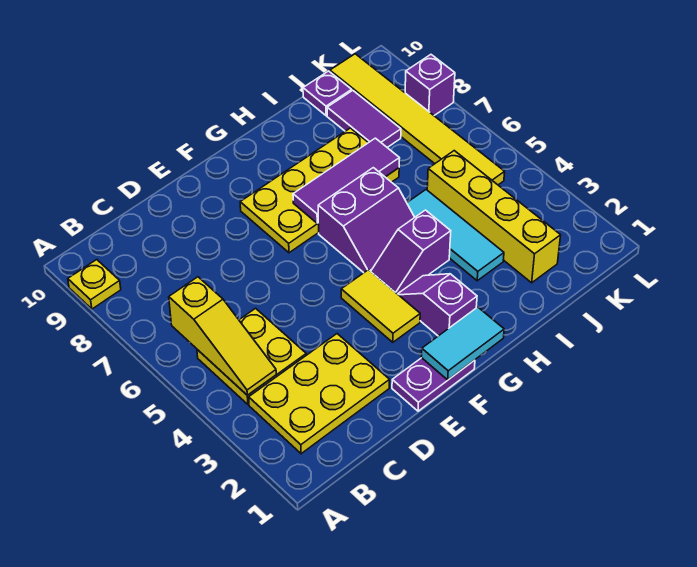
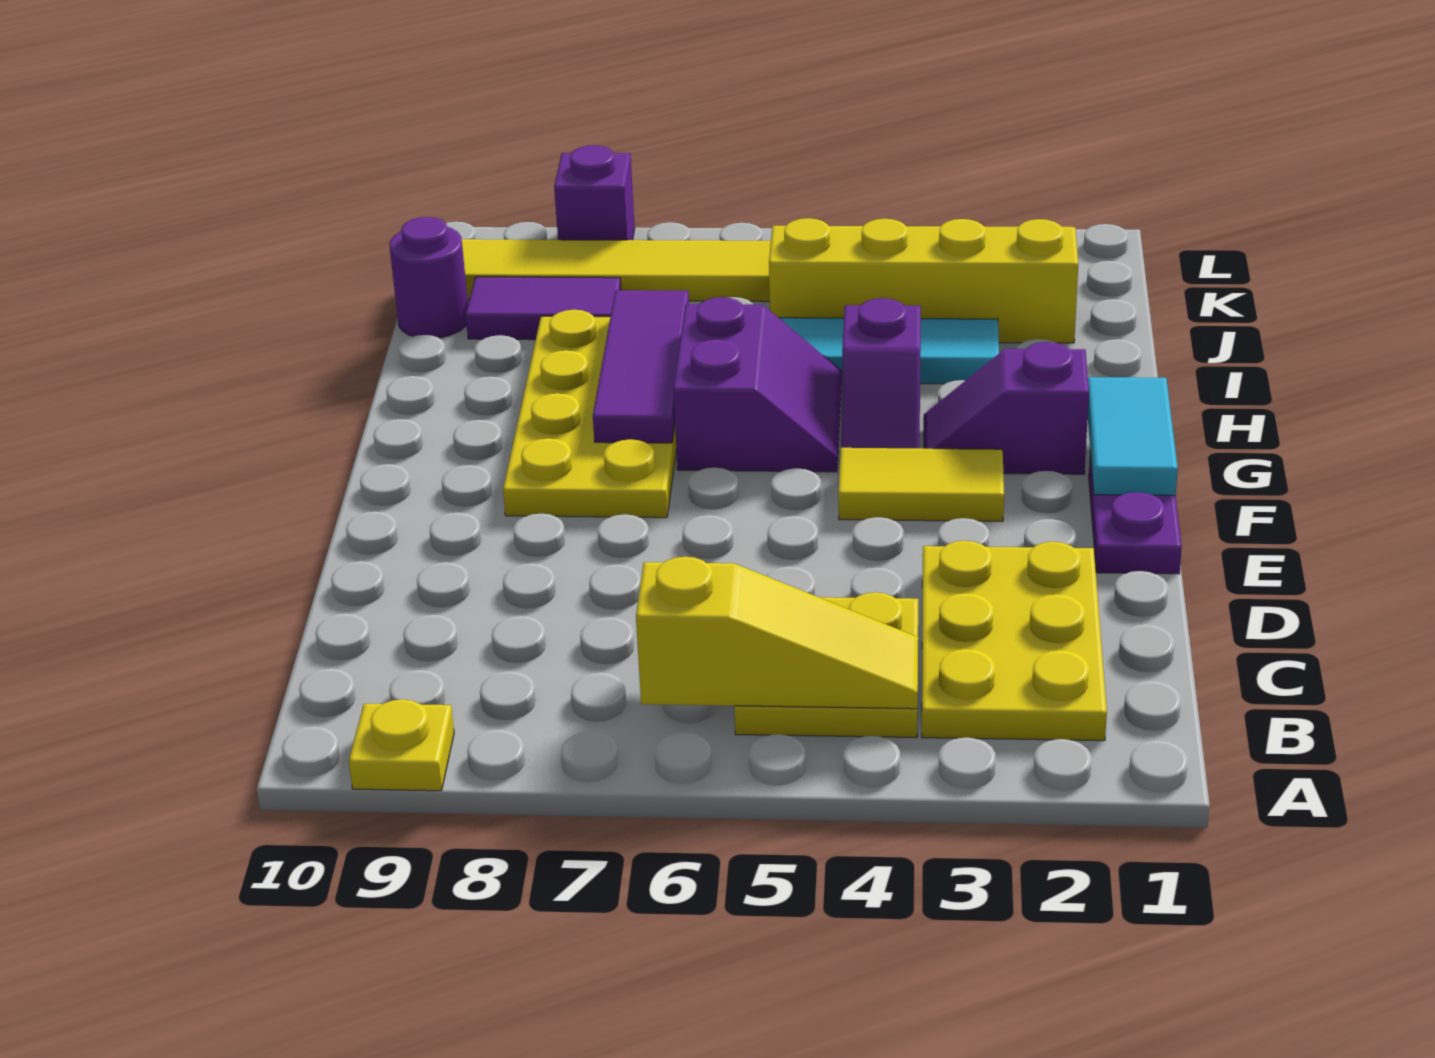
purple 1x1 plate [303,71,352,116] -> purple 1x1 round brick [390,217,468,338]

